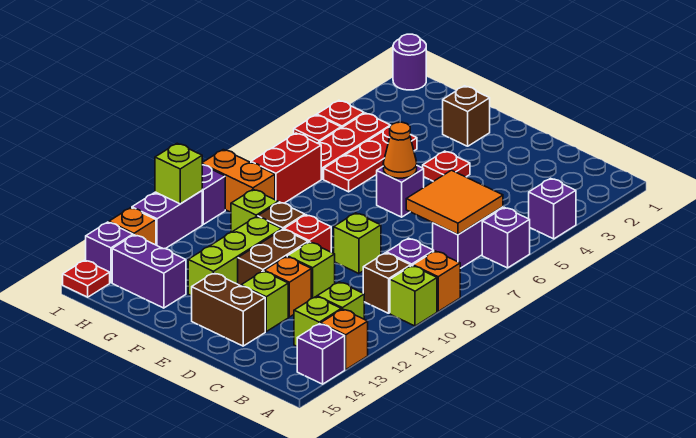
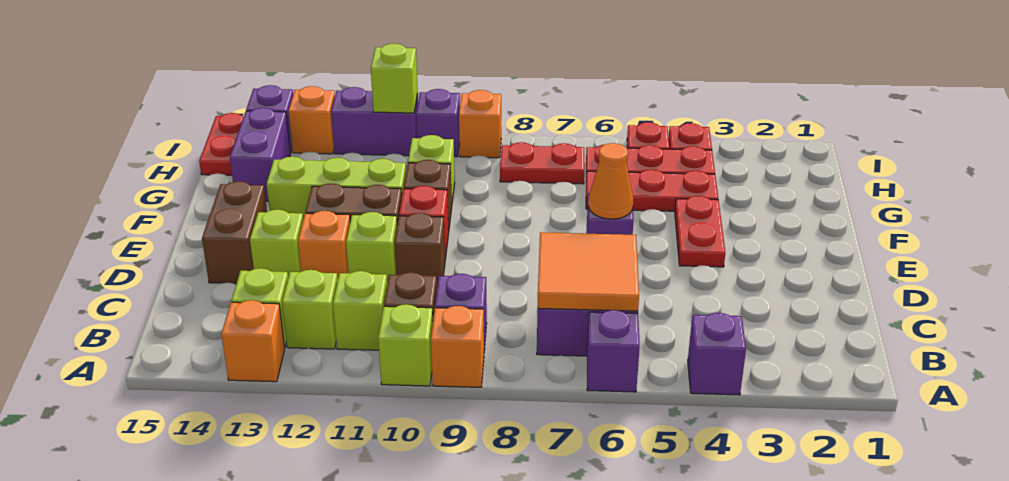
purple 1x1 brick [297,324,345,384] -> none
lime 1x1 brick [334,213,381,274] -> lime 1x1 brick moved to [333,271,387,350]
red 1x1 plate [423,151,470,181] -> red 1x2 plate [675,196,725,267]
brown 1x1 brick [443,86,490,146] -> brown 1x1 brick moved to [394,213,445,286]
red 1x2 brick [251,133,321,203] -> red 1x2 plate [500,142,584,184]
orange 1x2 brick [202,150,275,212] -> orange 1x1 brick [459,90,501,158]
purple 1x1 round brick [393,34,426,90] -> none
red 1x1 plate [63,260,110,297] -> red 1x2 plate [199,113,243,175]

